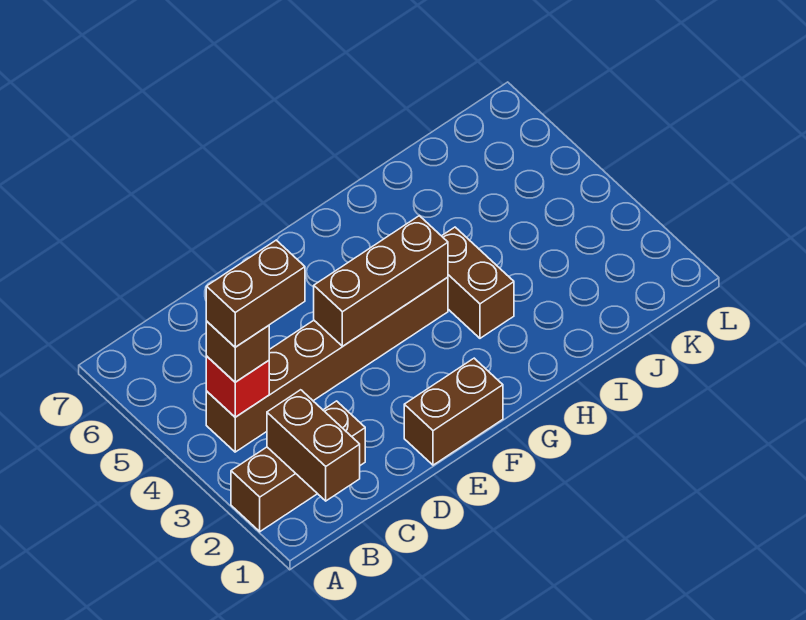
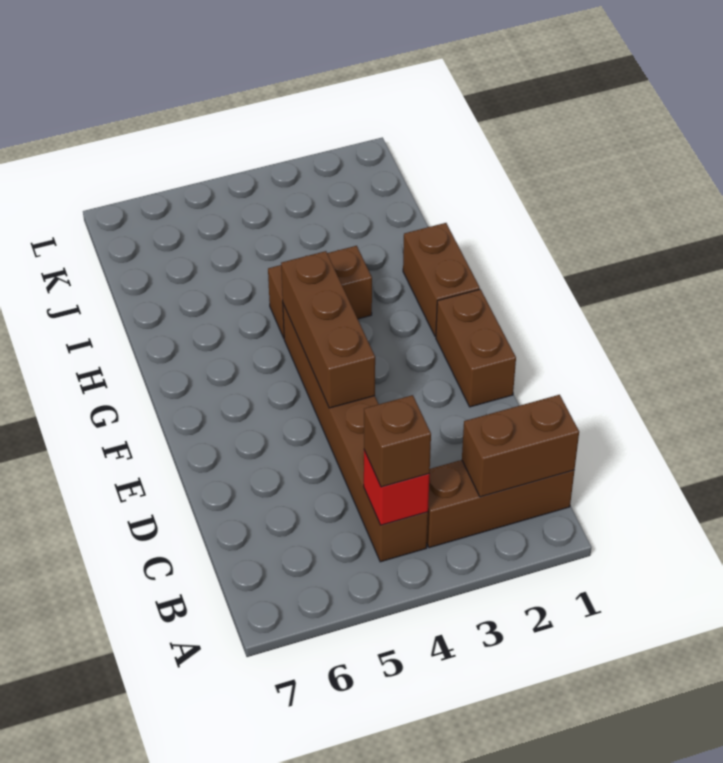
brown 1x3 brick [231,401,365,532] -> brown 1x3 brick turned to [427,460,574,548]
brown 1x2 brick [206,240,305,347] -> brown 1x2 brick moved to [403,223,480,337]

